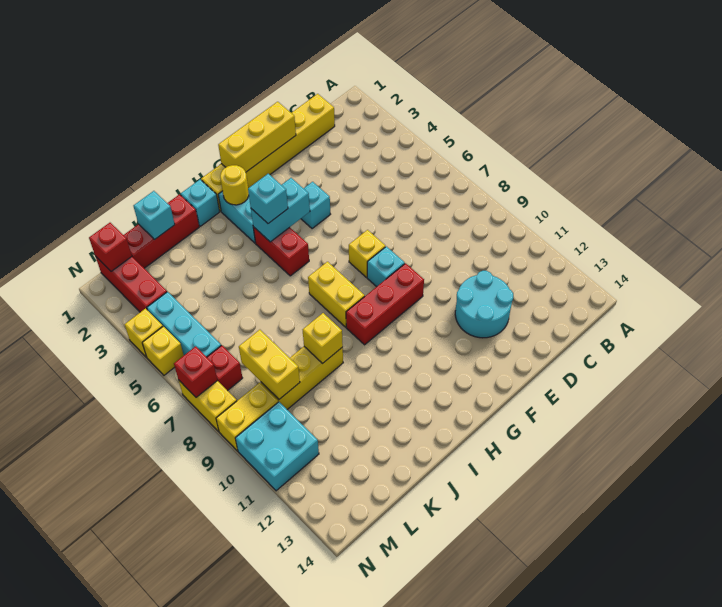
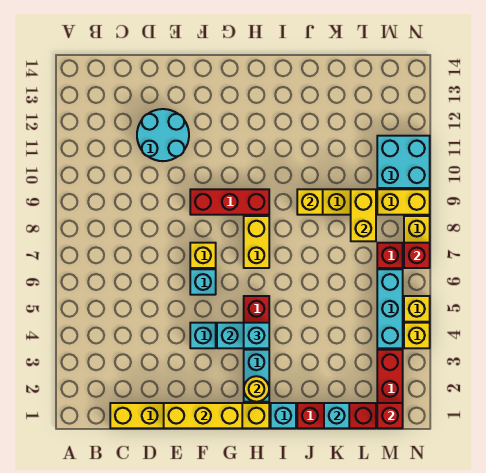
cyan 1x1 brick [367,246,405,287] -> cyan 1x1 brick moved to [190,269,216,295]

